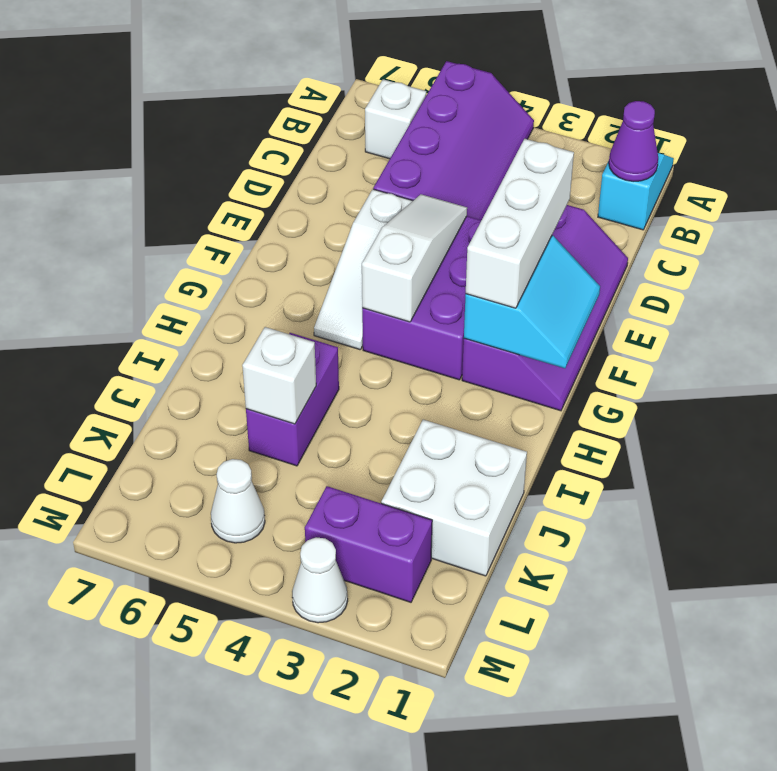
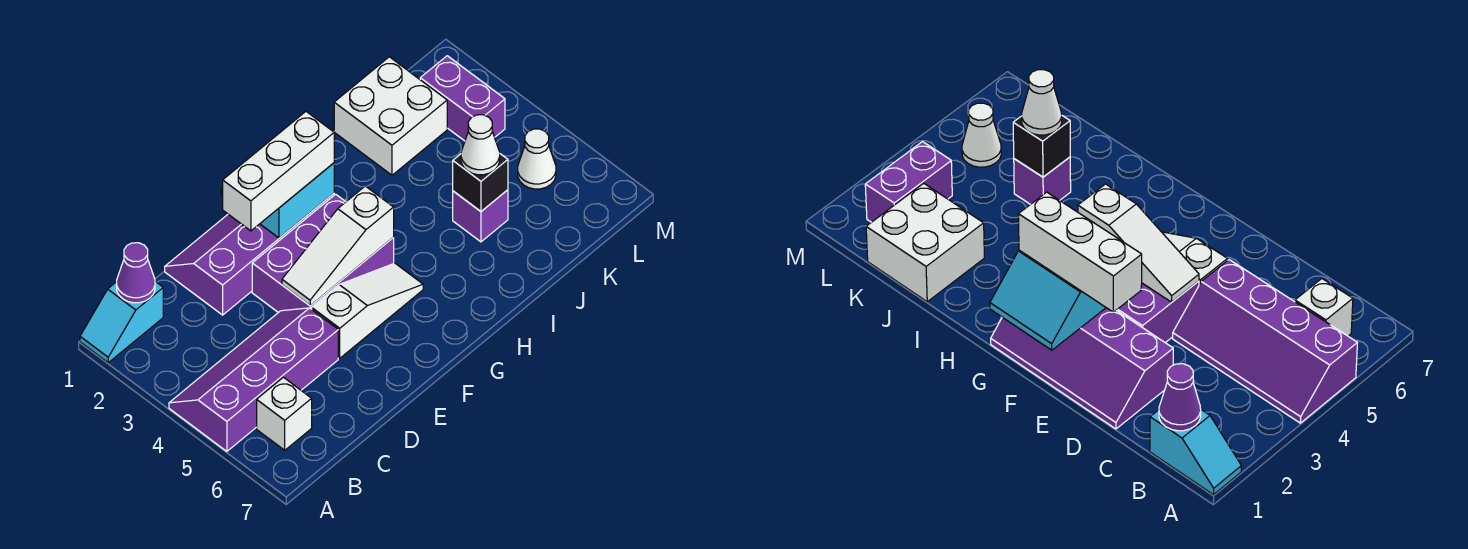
purple 1x2 brick [246,333,339,466] -> purple 1x1 brick [453,190,508,242]
white 1x1 brick [242,327,316,424] -> black 1x1 brick [453,154,508,211]
white 1x1 cone [292,537,348,623] -> white 1x1 cone moved to [461,115,500,175]

